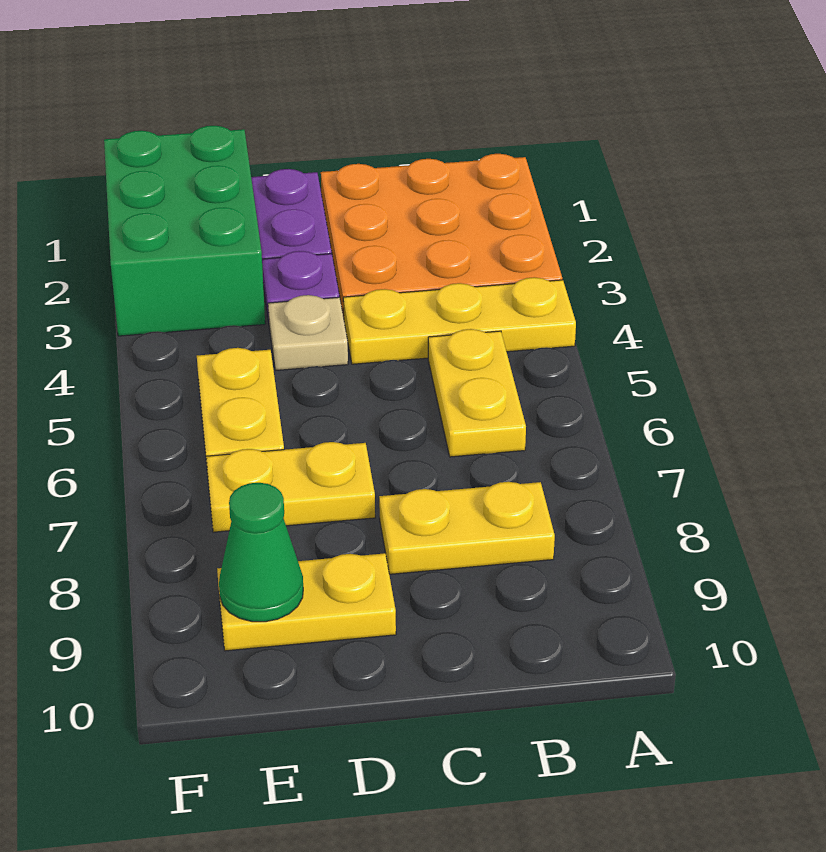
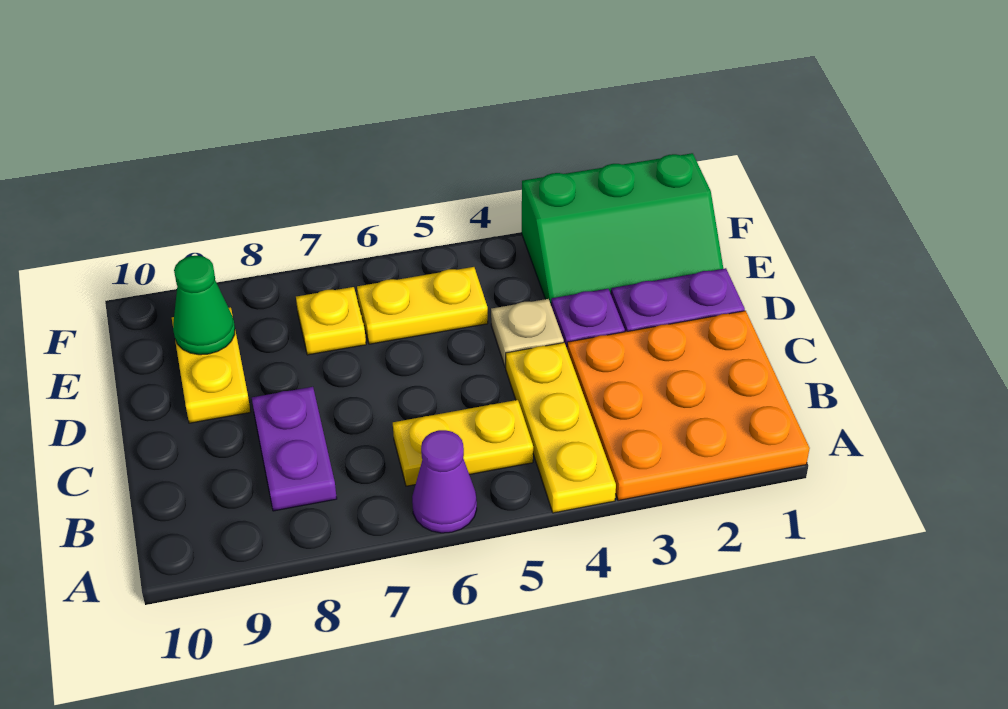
none -> purple 1x1 cone [412,430,477,533]
yellow 1x2 plate [379,482,555,574] -> purple 1x2 plate [252,387,337,511]
yellow 1x2 plate [206,442,375,532] -> yellow 1x1 plate [296,287,366,355]
green 2x3 brick [104,126,265,336] -> green 2x3 slope [522,153,723,303]

